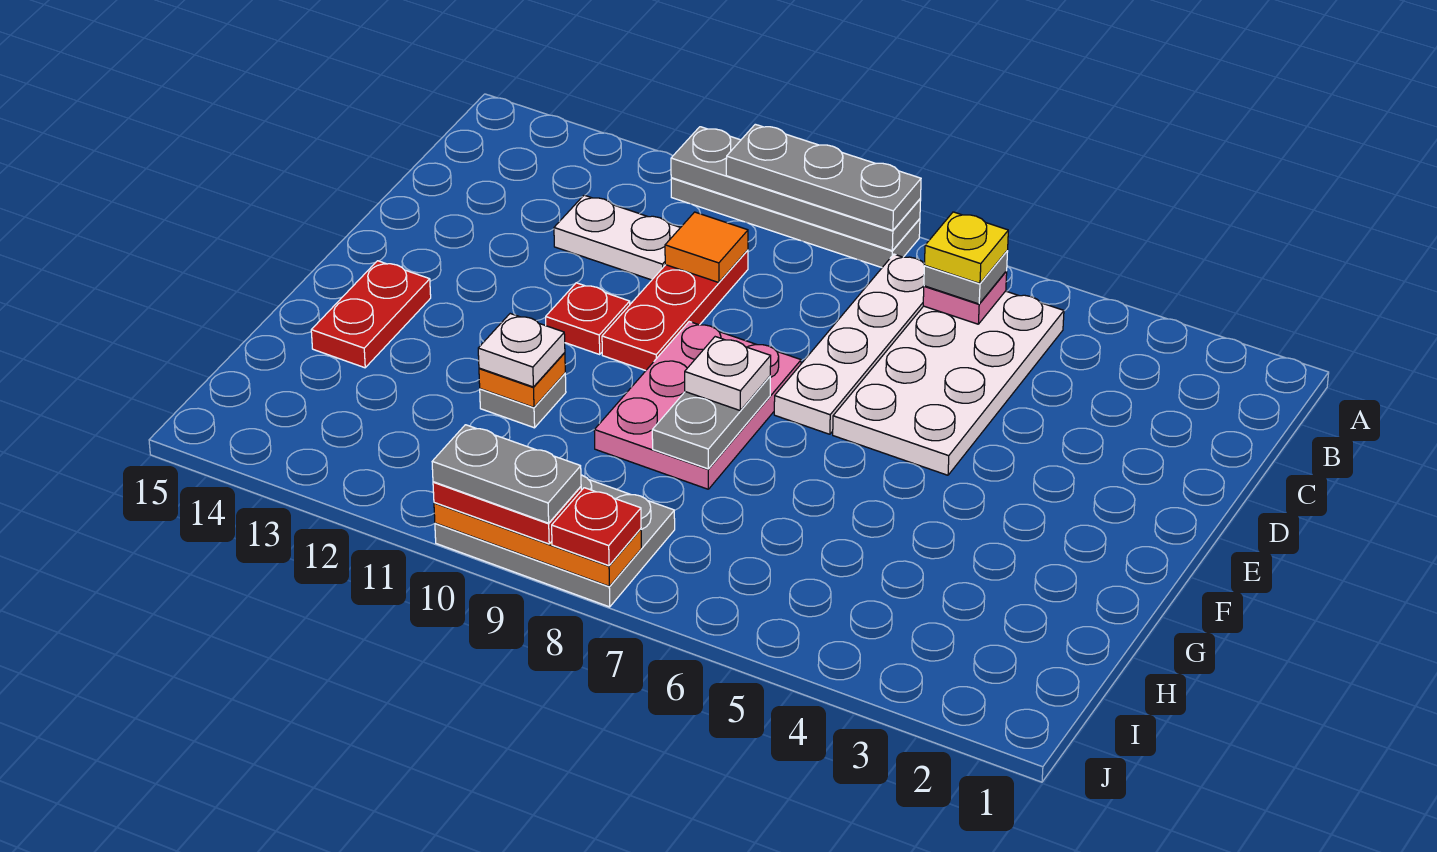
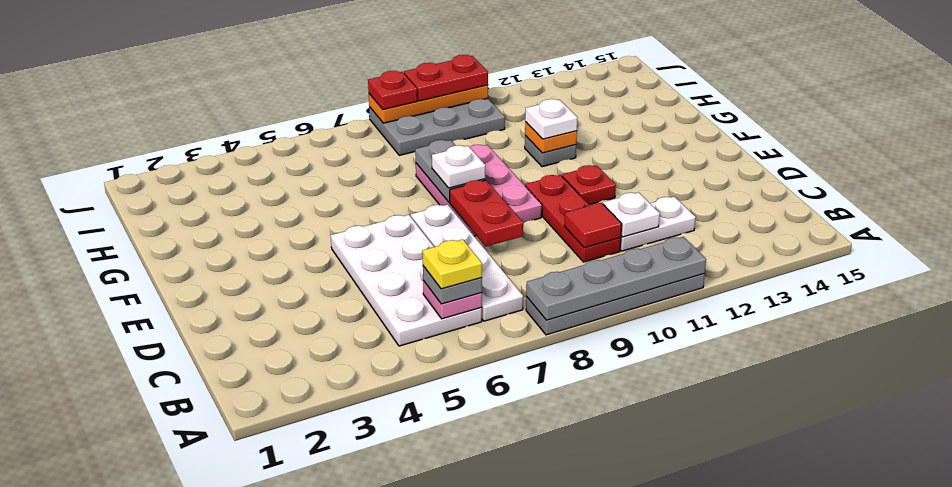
grey 1x3 plate [726,124,921,231] -> none
orange 1x1 tile [665,212,748,283] -> red 1x1 tile [564,203,622,248]
none -> white 1x1 plate [603,192,660,237]
red 1x2 plate [311,261,431,368] -> red 1x2 plate moved to [450,180,523,247]
grey 1x2 plate [432,425,581,523] -> none

